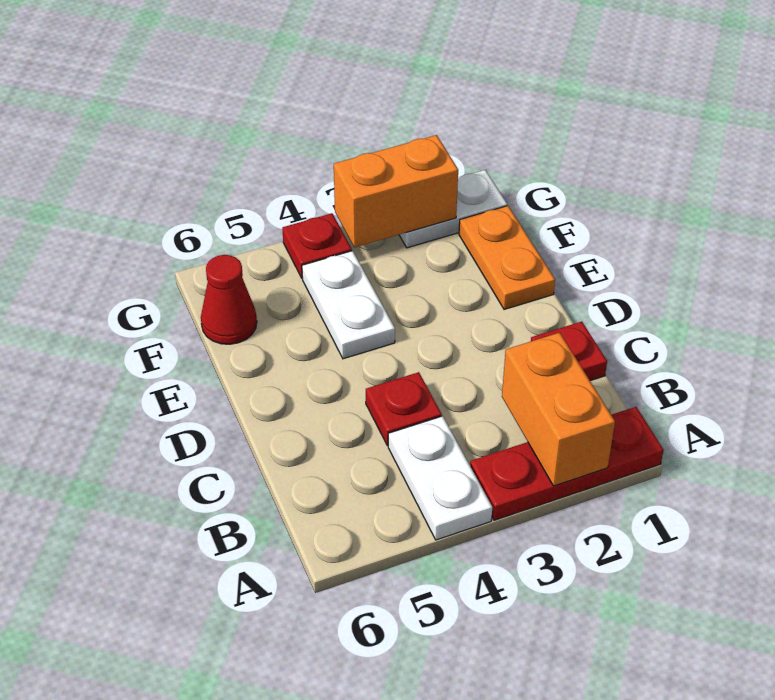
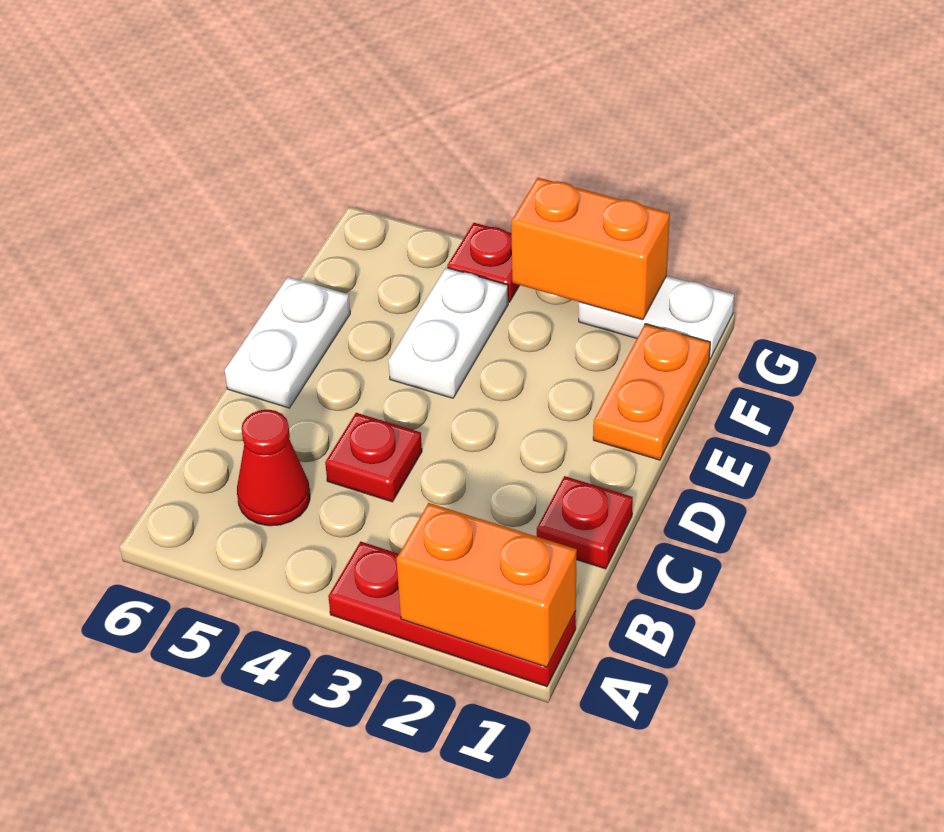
orange 1x2 brick [502,333,615,486] -> orange 1x2 brick turned to [397,503,577,667]
white 1x2 plate [388,416,492,540] -> white 1x2 plate moved to [225,277,350,408]
red 1x1 cone [201,255,257,344] -> red 1x1 cone moved to [237,410,310,526]

